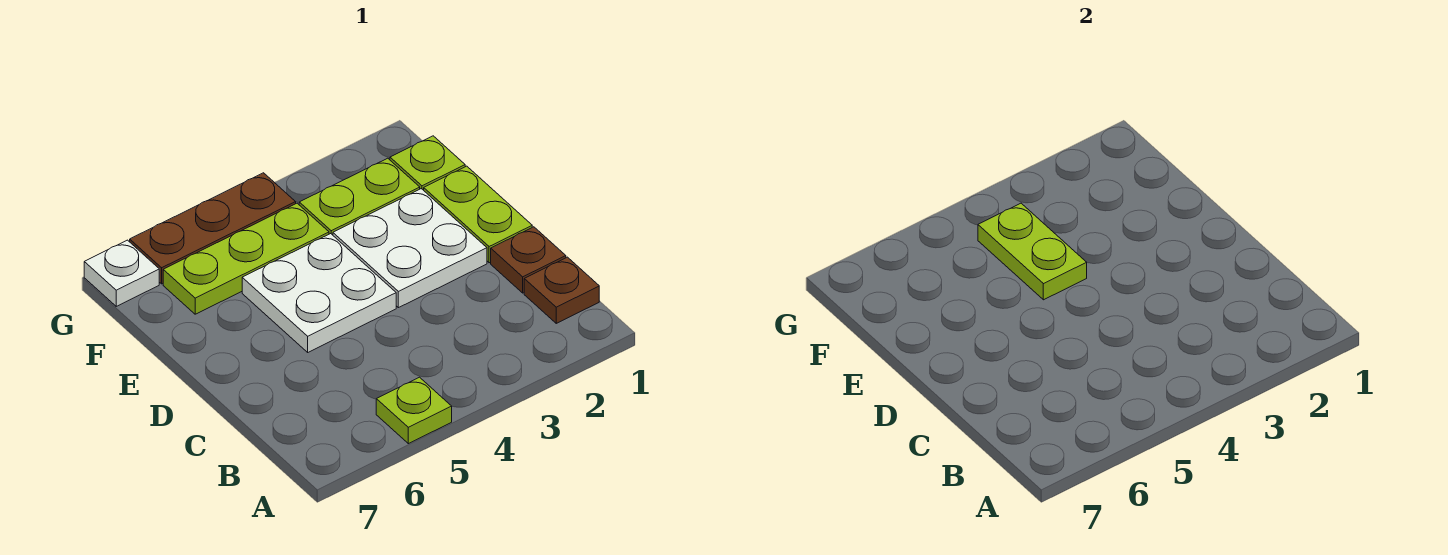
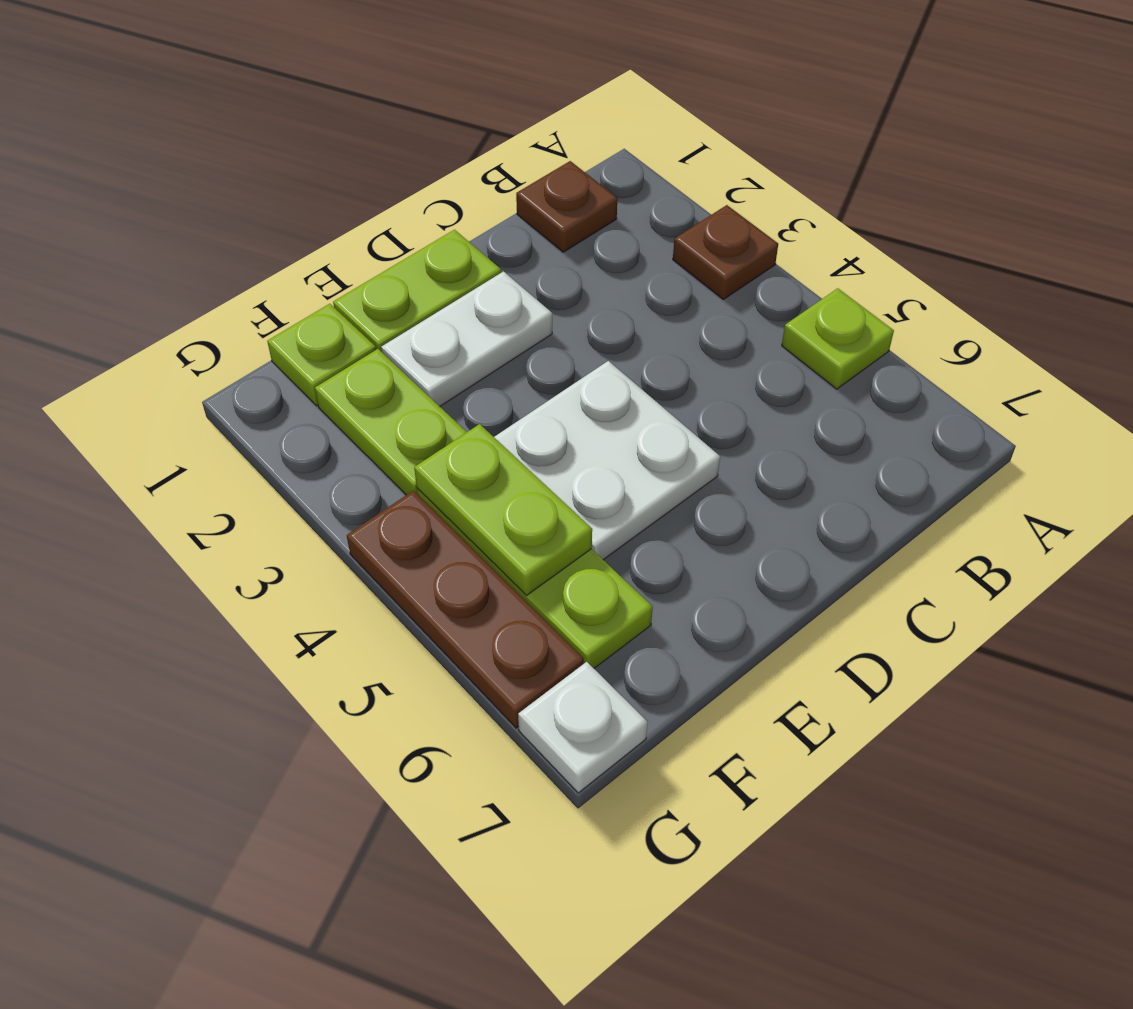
brown 1x1 plate [491,227,566,293] -> brown 1x1 plate moved to [673,205,778,299]
white 2x2 plate [333,189,487,308] -> white 1x2 plate [381,272,552,406]
lime 1x2 plate [978,203,1087,300] -> lime 1x2 plate turned to [414,424,592,595]

